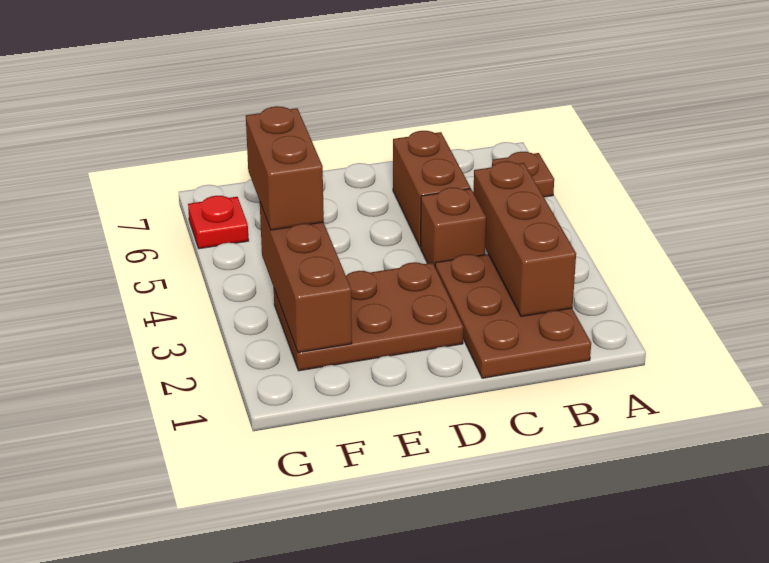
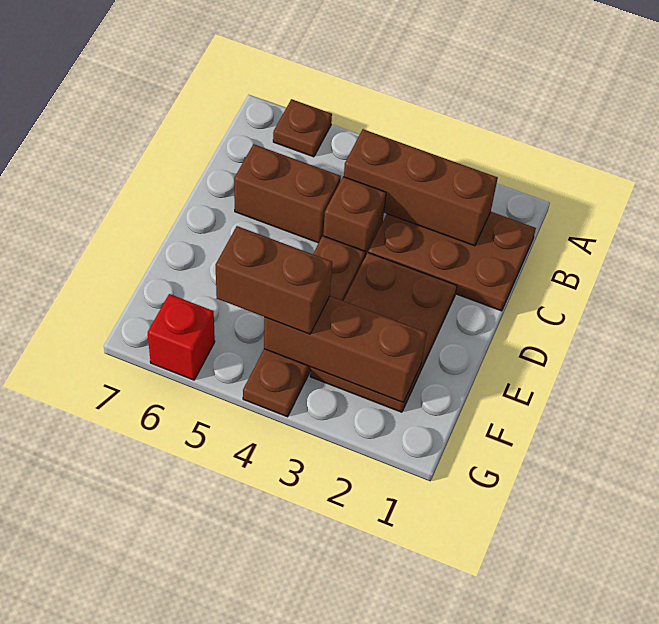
none -> brown 1x4 plate [243,236,365,417]
red 1x1 plate [188,196,249,249] -> red 1x1 brick [148,294,215,380]

